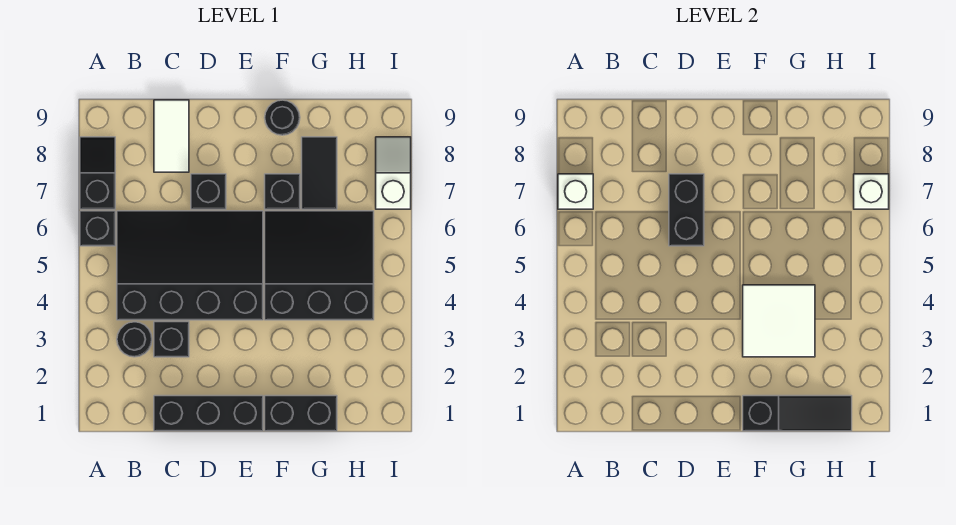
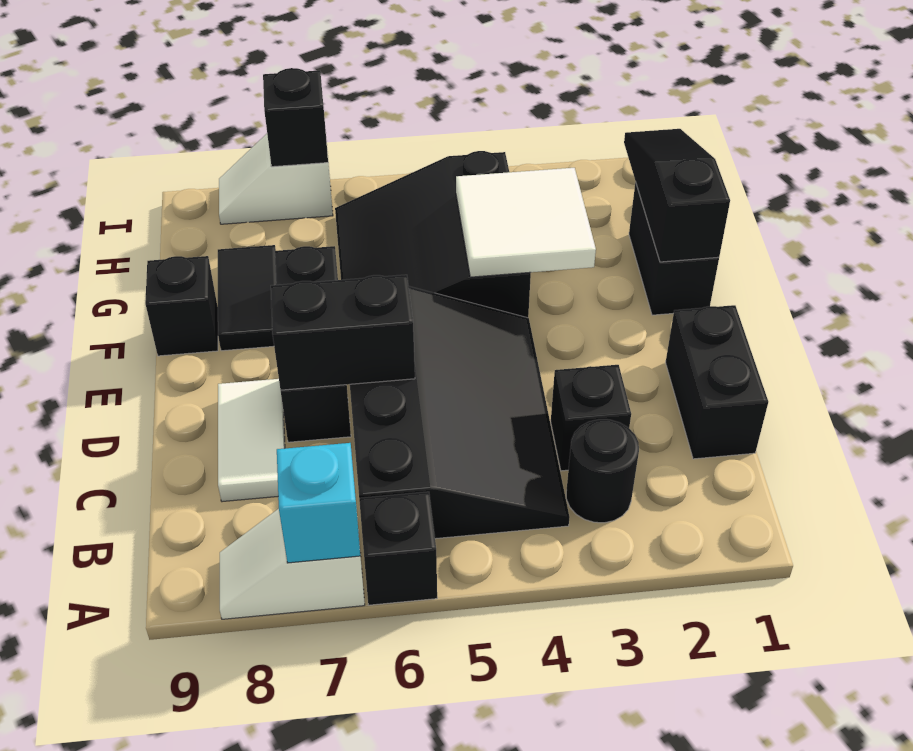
black 1x2 slope [80,137,115,209] -> white 1x2 slope [220,509,365,619]
white 1x1 brick [558,174,593,209] -> cyan 1x1 brick [277,443,360,563]
black 3x4 slope [117,211,263,320] -> black 3x4 slope turned to [350,286,570,539]
black 1x3 brick [154,396,263,431] -> black 1x2 brick [666,305,768,459]
white 1x2 tile [154,100,189,172] -> white 1x2 tile turned to [218,379,285,502]
black 1x1 round brick [265,100,300,135] -> black 1x1 brick [145,256,218,356]
black 1x2 tile [302,137,337,209] -> black 1x2 tile turned to [218,245,276,351]
white 1x1 brick [854,174,889,209] -> black 1x1 brick [263,68,328,167]

